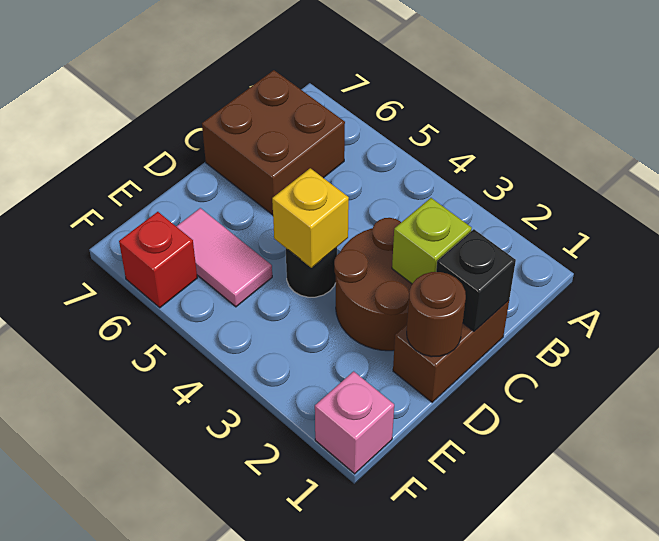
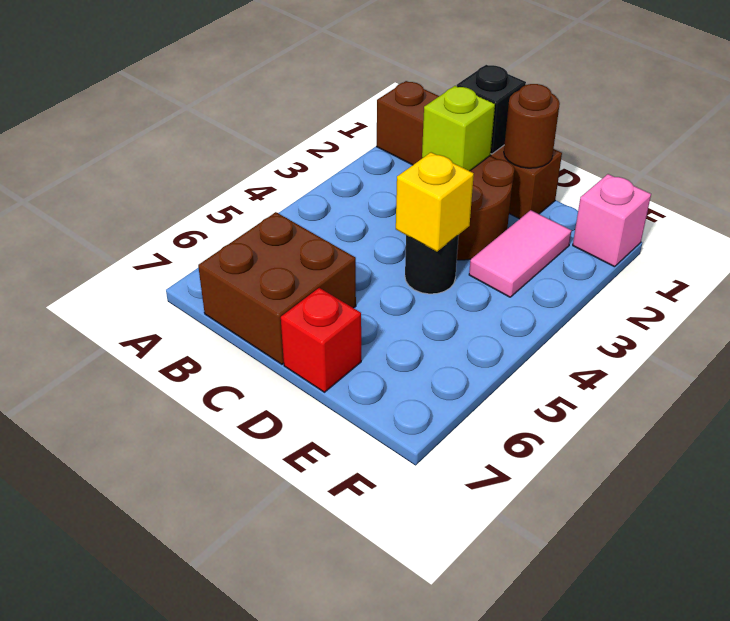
brown 1x2 brick [393,300,509,402] -> brown 1x4 brick [377,81,562,219]
pink 1x2 tile [176,208,272,307] -> pink 1x2 tile moved to [469,210,571,297]
red 1x1 brick [119,212,197,308] -> red 1x1 brick moved to [281,288,361,392]

